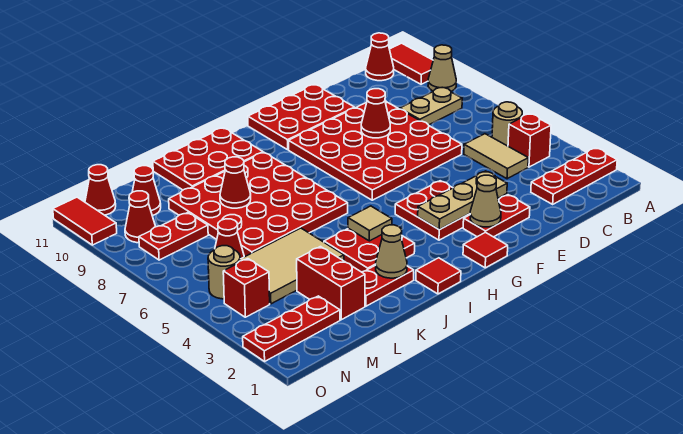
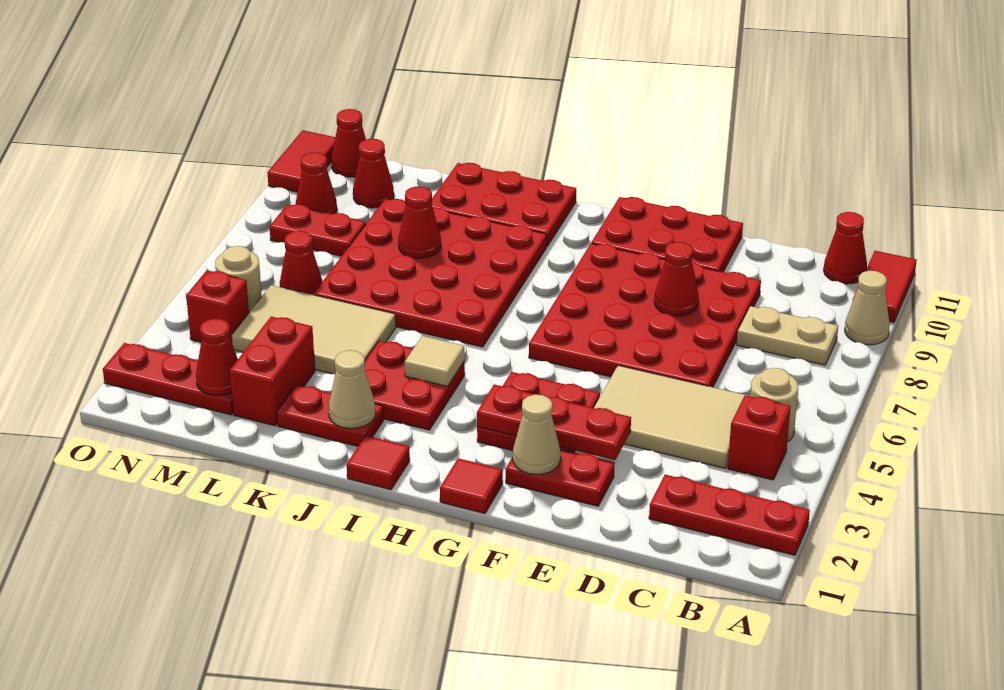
tan 1x2 tile [464,134,528,179] -> tan 2x3 tile [594,365,748,468]
tan 1x3 plate [418,171,507,230] -> red 1x3 plate [477,384,631,460]
none -> red 1x1 cone [196,319,238,396]

